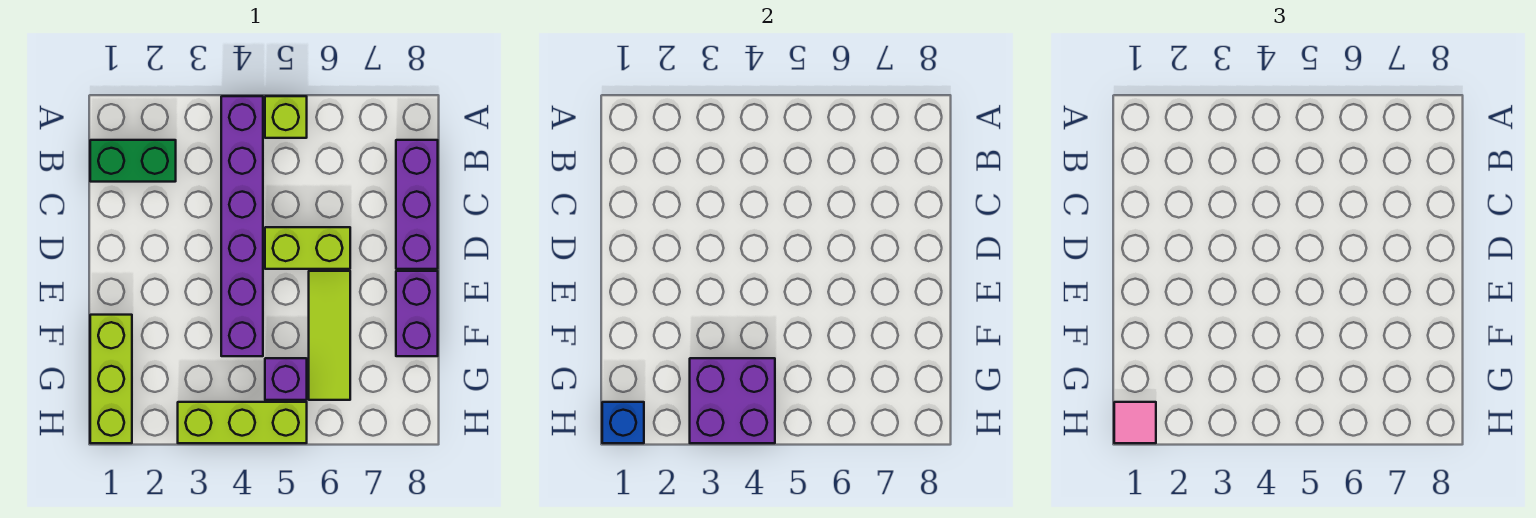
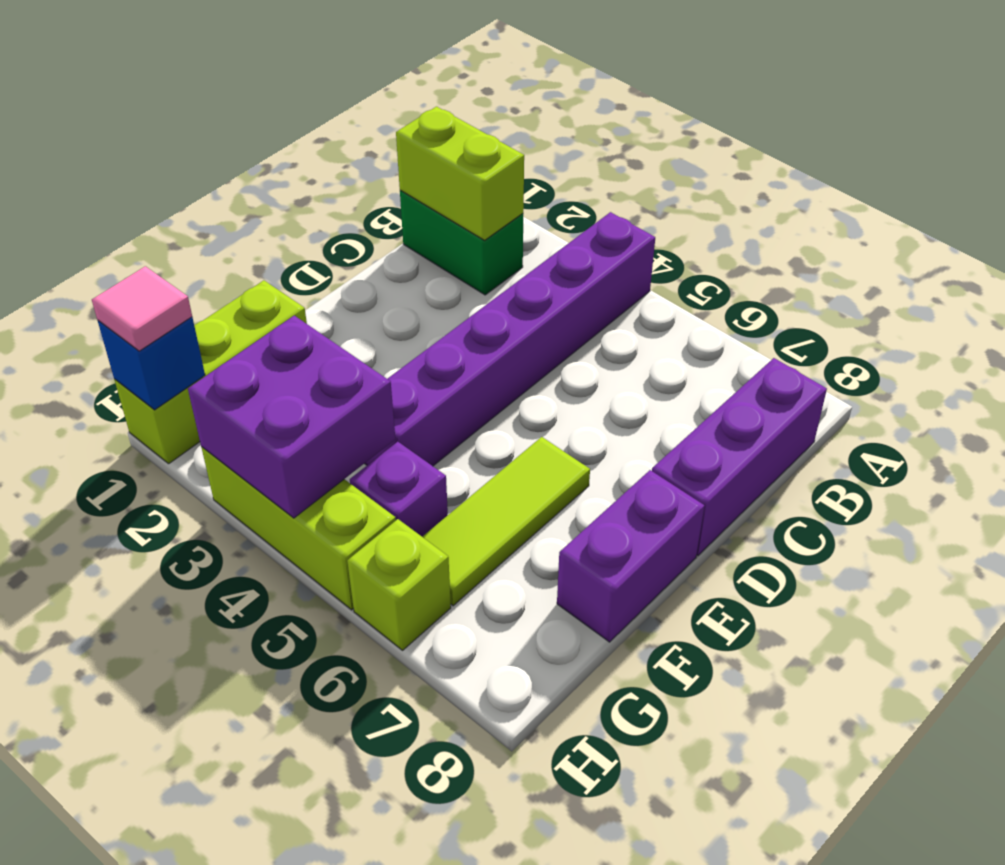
lime 1x1 brick [265,96,307,138] -> lime 1x1 brick moved to [347,519,451,650]
lime 1x2 brick [265,227,350,269] -> lime 1x2 brick moved to [396,107,524,240]

